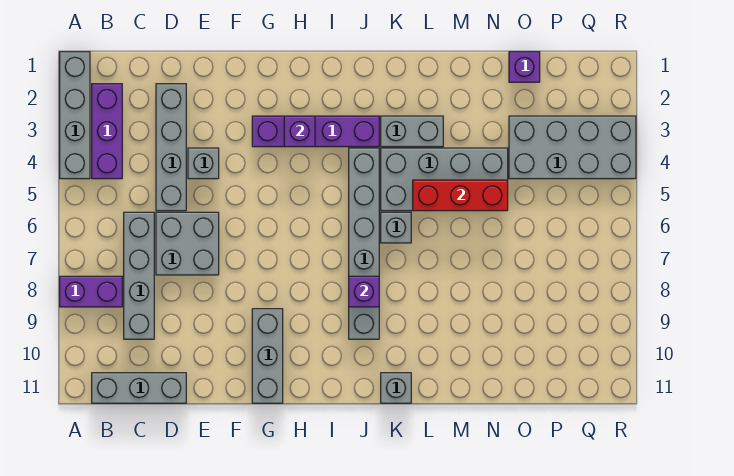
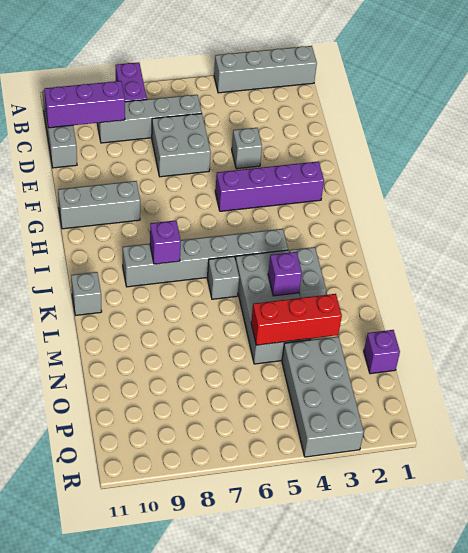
purple 1x3 brick [92,84,122,179] -> purple 1x3 brick moved to [44,81,125,128]
grey 1x4 brick [156,84,186,211] -> none
purple 1x4 brick [252,116,379,147] -> purple 1x4 brick turned to [215,161,324,211]
purple 1x1 brick [284,116,315,147] -> purple 1x1 brick moved to [268,252,302,296]
red 1x3 brick [413,180,508,211] -> red 1x3 brick turned to [251,294,342,345]

